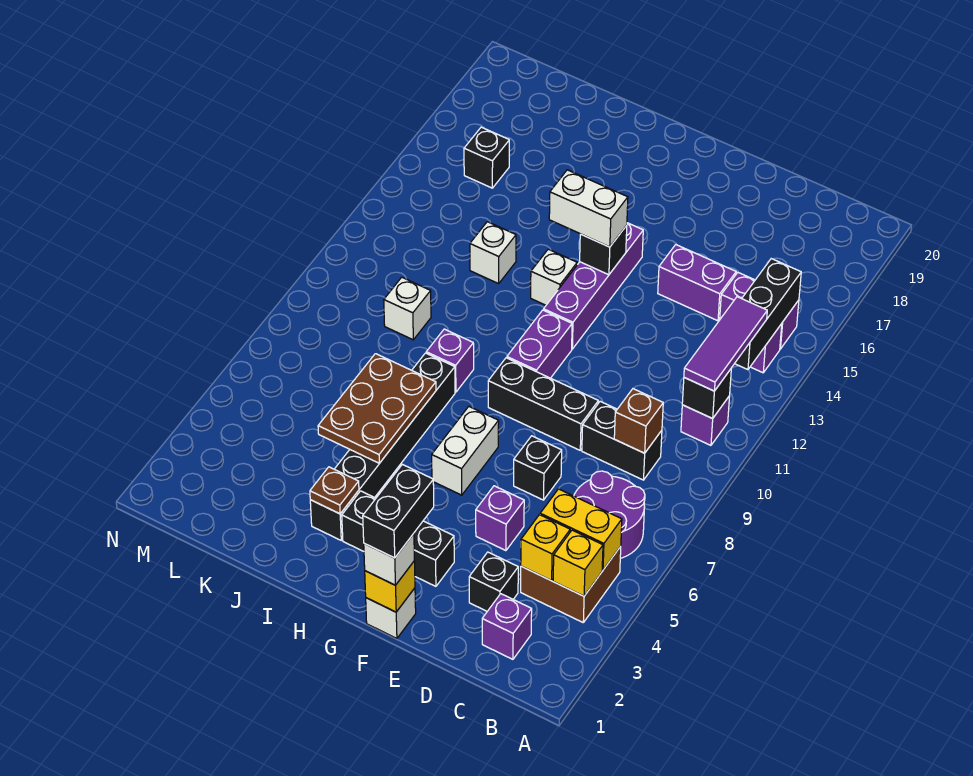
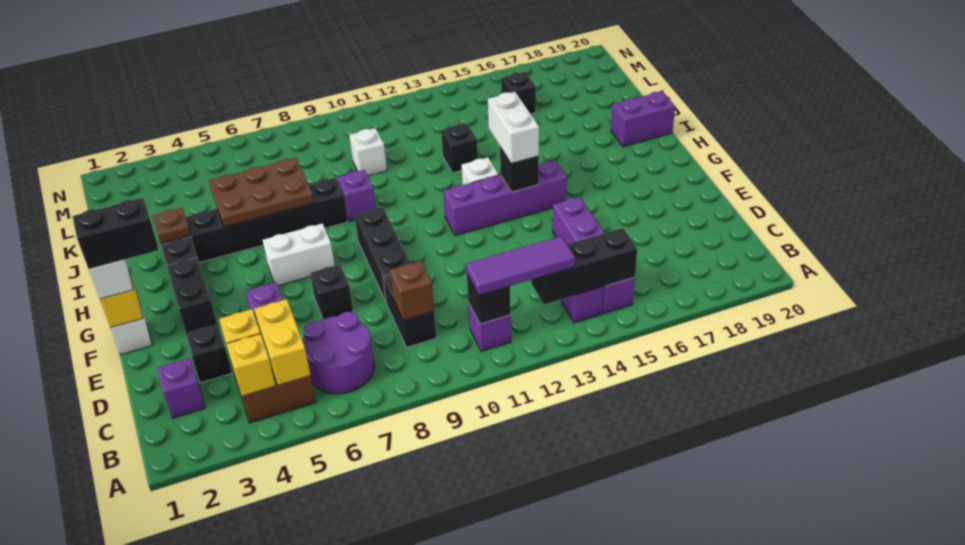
purple 1x2 brick [507,310,572,378] -> purple 1x2 brick moved to [611,91,675,147]
white 1x1 brick [470,222,516,284] -> black 1x1 brick [441,123,478,173]

